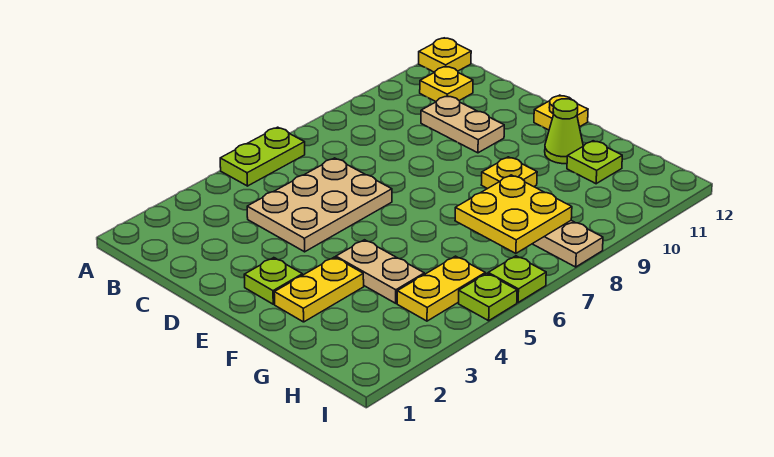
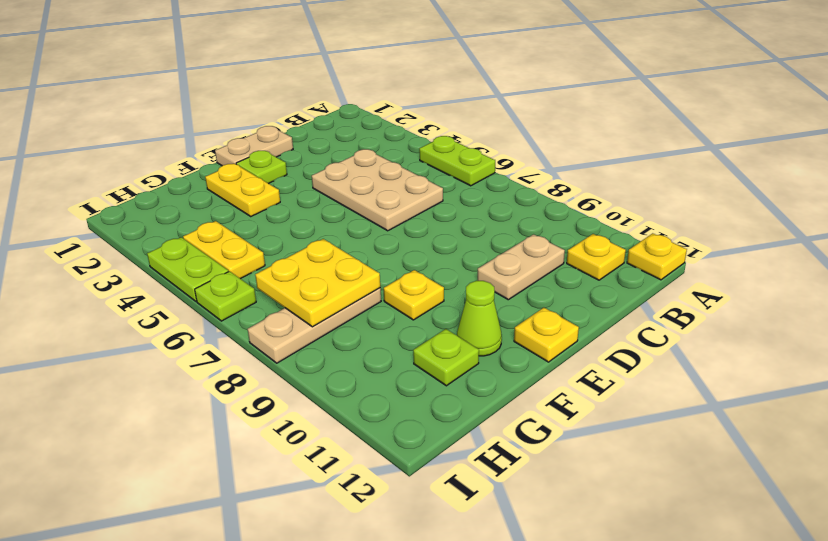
tan 1x2 plate [336,240,424,303] -> tan 1x2 plate moved to [215,126,293,166]
lime 1x1 plate [459,274,517,321] -> lime 1x2 plate [147,237,229,302]

